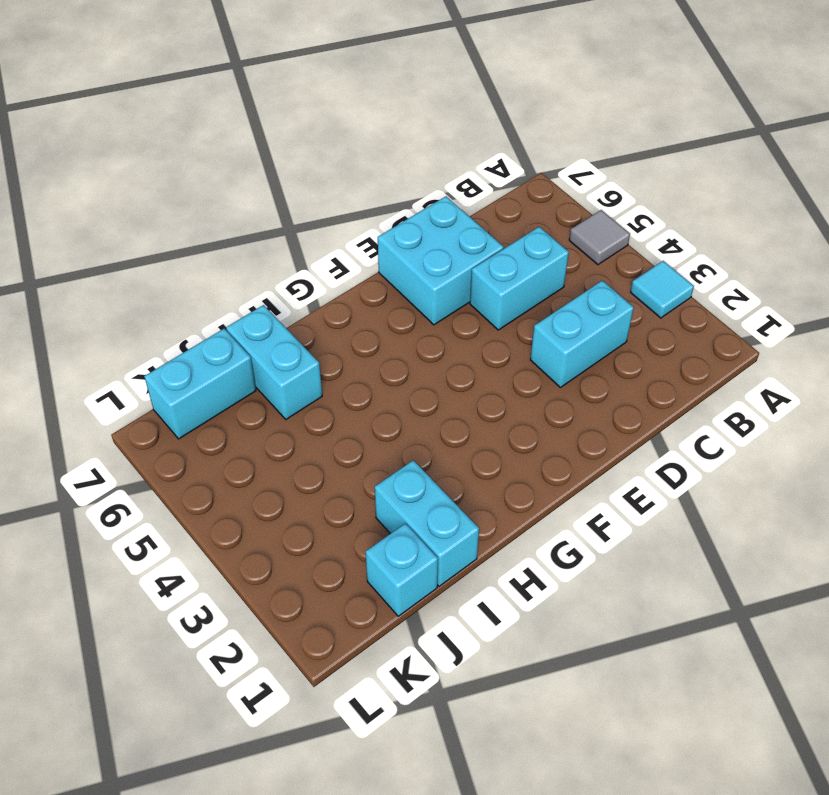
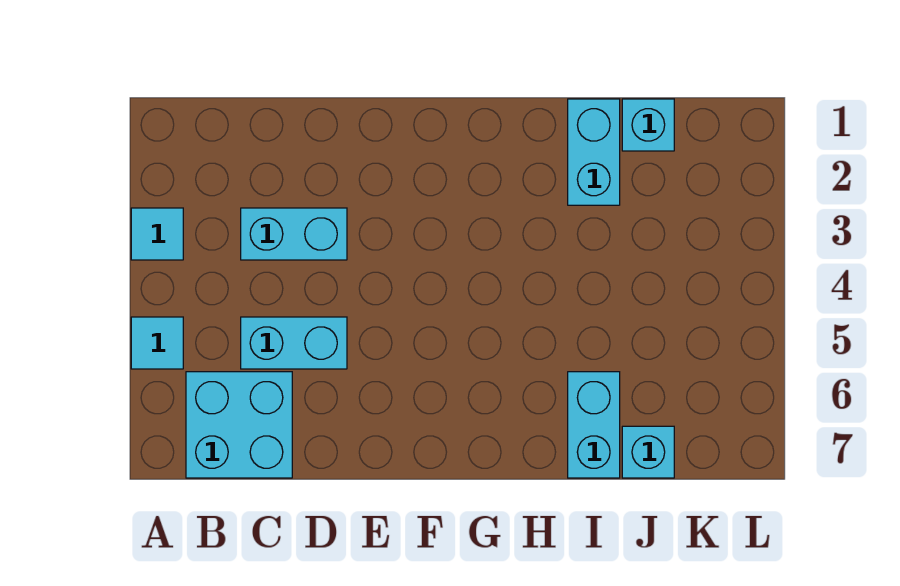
grey 1x1 tile [569,210,630,265] -> cyan 1x1 tile [131,317,183,369]
cyan 2x2 brick [378,196,504,325] -> cyan 2x2 brick moved to [186,372,292,478]
cyan 1x2 brick [144,329,256,439] -> cyan 1x1 brick [622,426,674,478]

